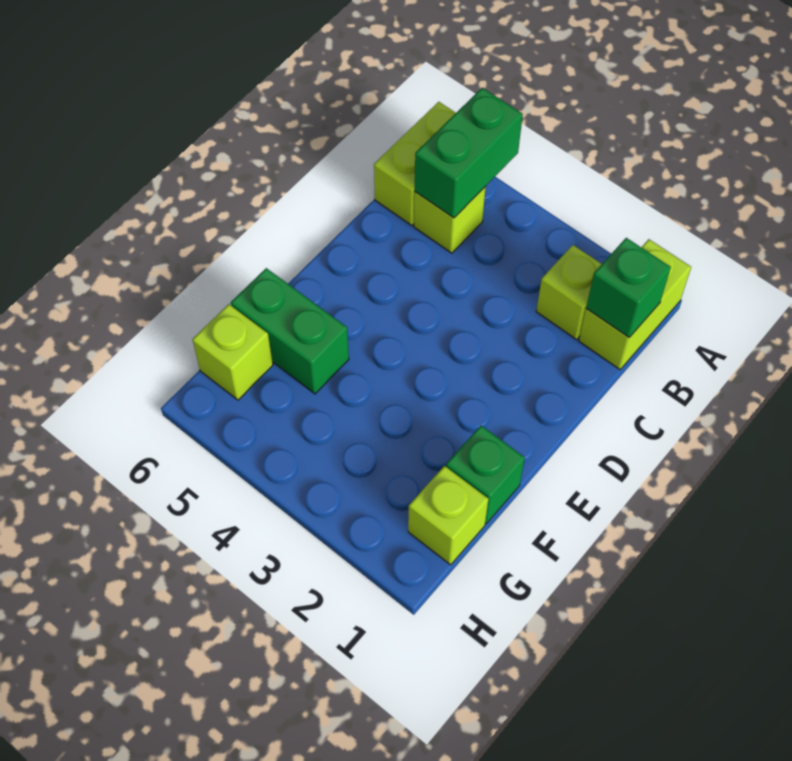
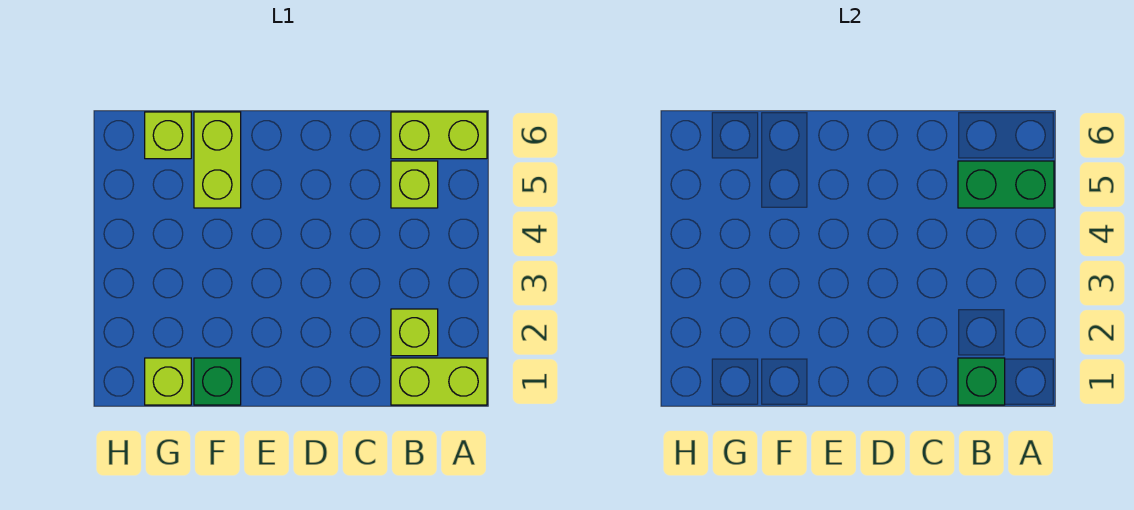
green 1x2 brick [231,268,349,394] -> lime 1x2 brick [194,112,241,208]

